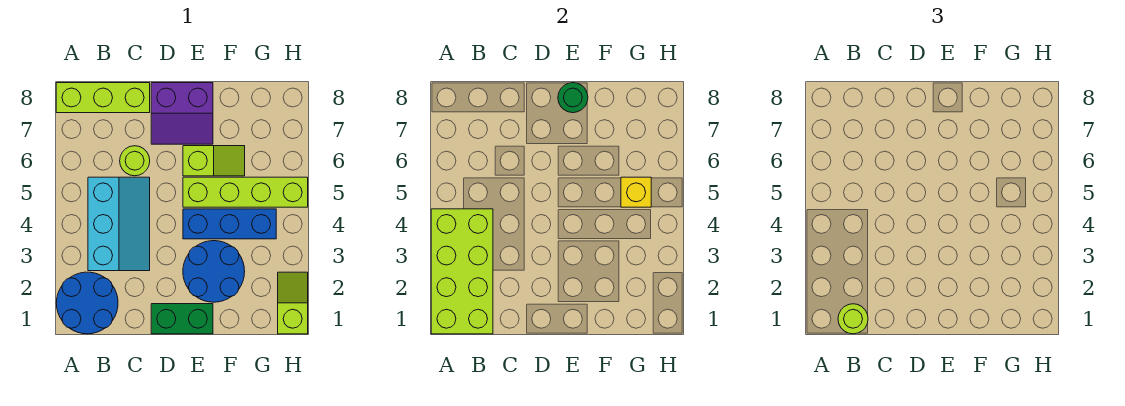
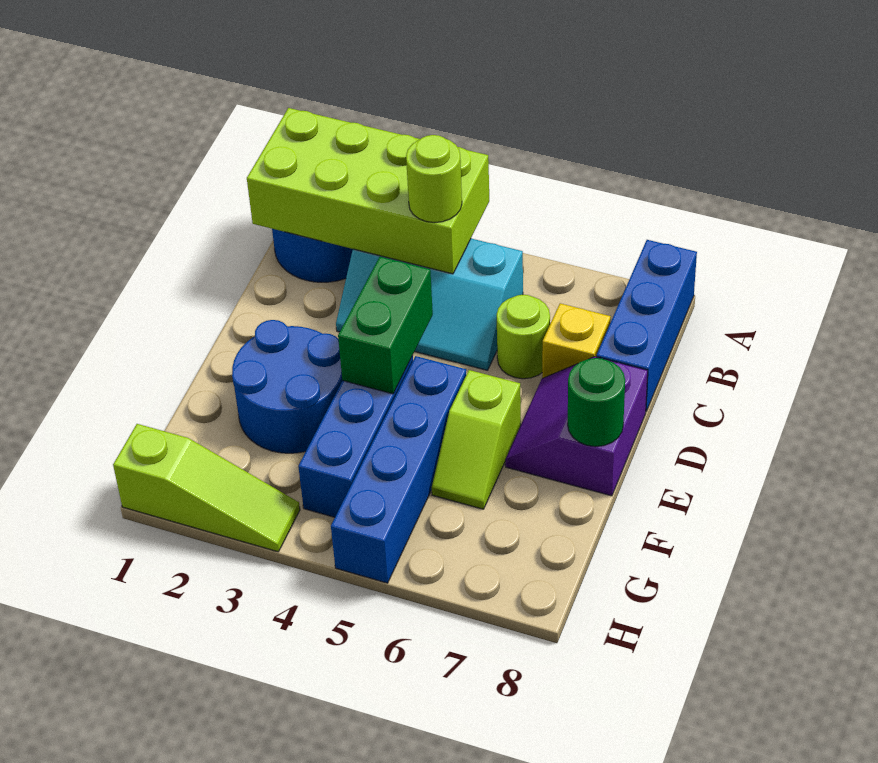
lime 1x3 brick [56,83,150,113] -> blue 1x3 brick [597,240,697,411]
lime 1x1 round brick [838,304,868,334] -> lime 1x1 round brick moved to [406,135,462,223]
green 1x2 brick [151,304,213,334] -> green 1x2 brick moved to [338,257,433,394]
lime 1x4 brick [183,177,308,207] -> blue 1x4 brick [331,356,466,583]
yellow 1x1 brick [621,177,651,207] -> yellow 1x1 brick moved to [542,303,611,378]
lime 1x2 slope [278,272,308,334] -> lime 1x3 slope [113,424,300,552]

